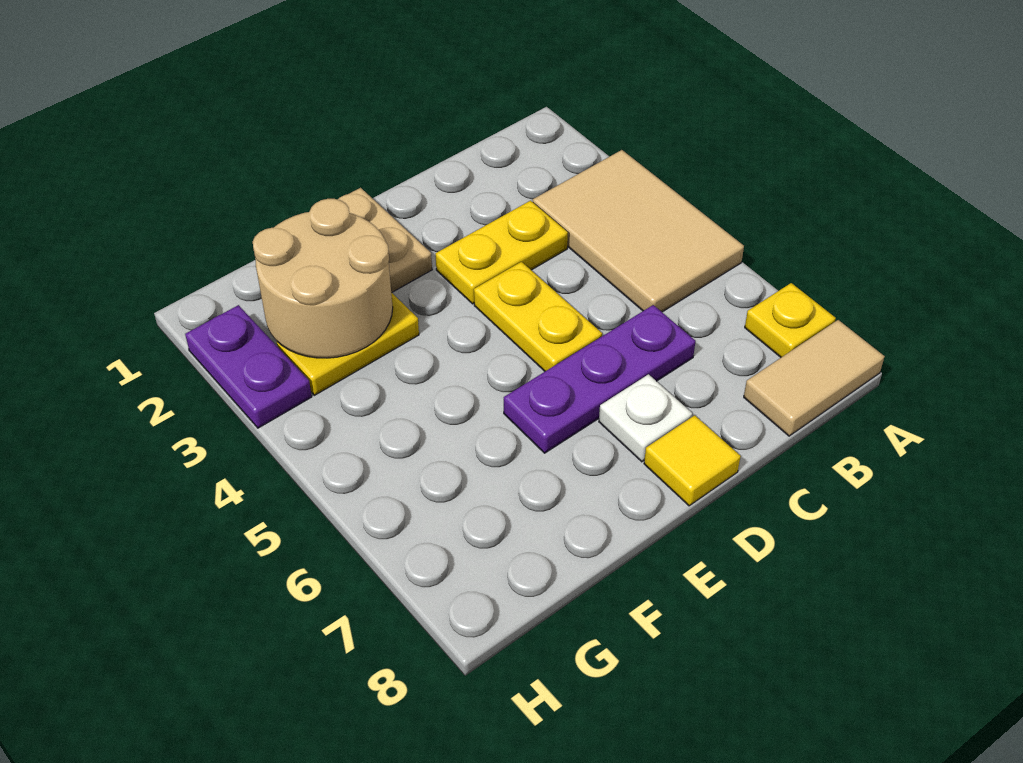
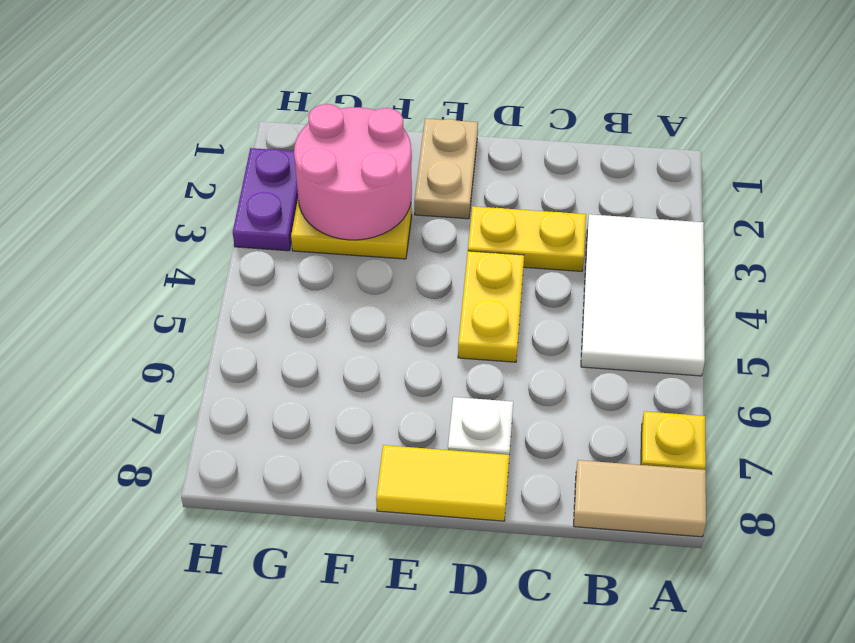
tan 2x3 tile [533,150,744,312] -> white 2x3 tile [581,214,705,376]
purple 1x3 plate [504,305,695,453] -> none
yellow 1x1 tile [644,415,741,506] -> yellow 1x2 tile [376,445,509,521]
tan 2x2 round brick [253,199,393,358] -> pink 2x2 round brick [294,104,412,240]

